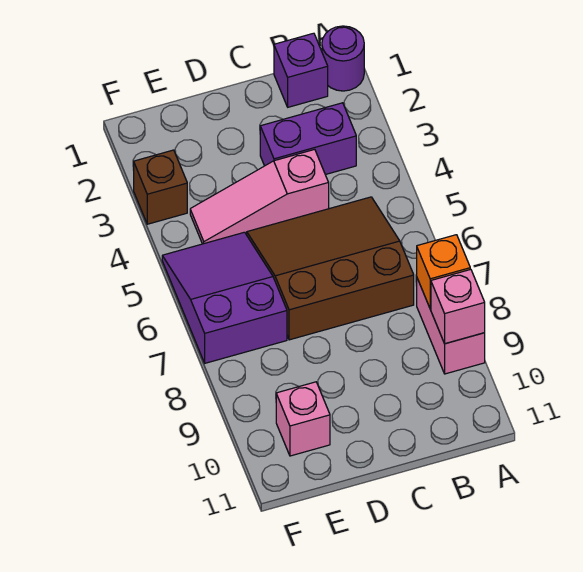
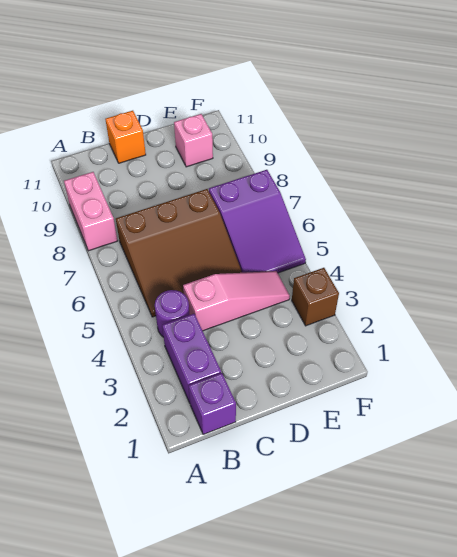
purple 1x1 round brick [322,26,364,91] -> purple 1x1 round brick moved to [155,290,189,337]
orange 1x1 brick [417,235,470,309] -> orange 1x1 brick moved to [105,111,146,163]
pink 1x1 brick [431,269,485,344] -> none
purple 1x2 brick [260,103,356,175] -> purple 1x2 brick turned to [162,314,221,403]

